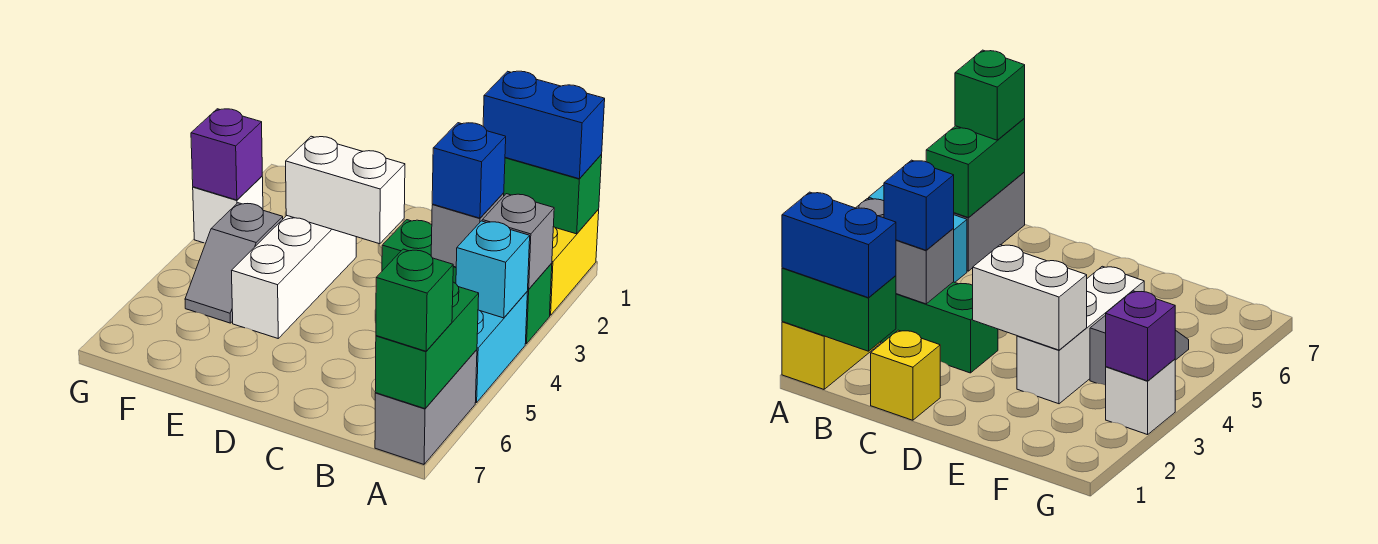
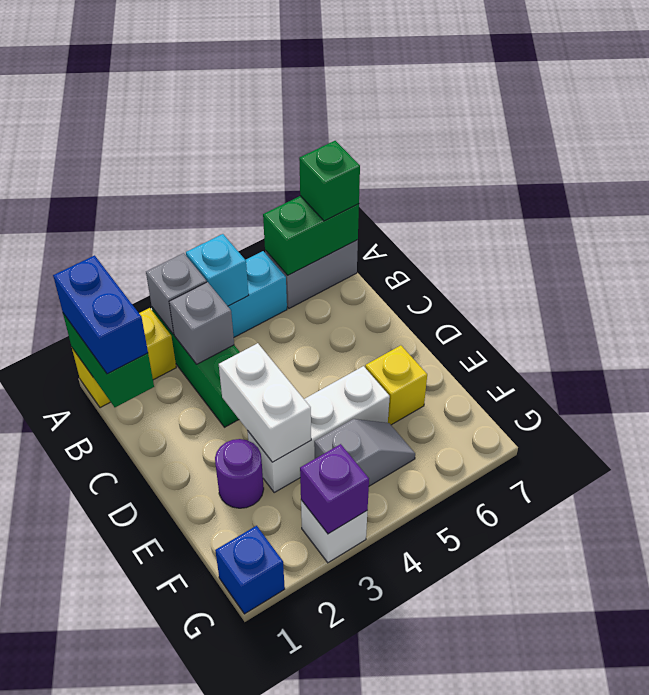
blue 1x1 brick [432,123,506,218] -> blue 1x1 brick moved to [215,526,285,614]
yellow 1x1 brick [871,330,940,420] -> yellow 1x1 brick moved to [365,345,427,425]
none -> purple 1x1 round brick [215,439,264,508]

